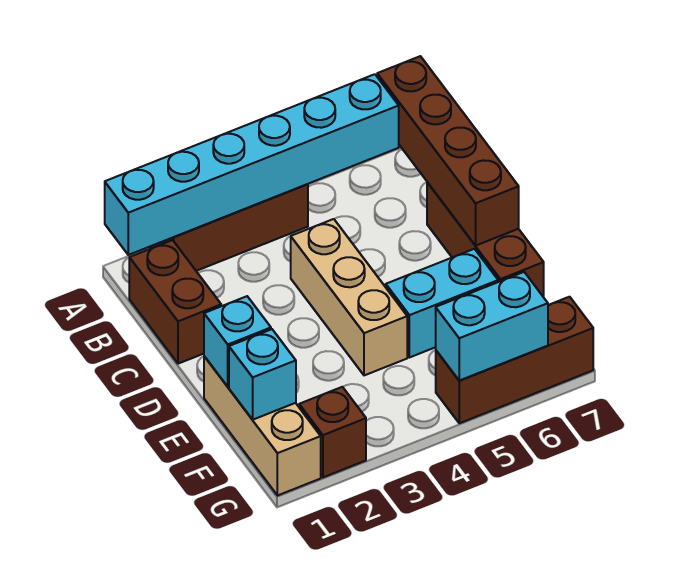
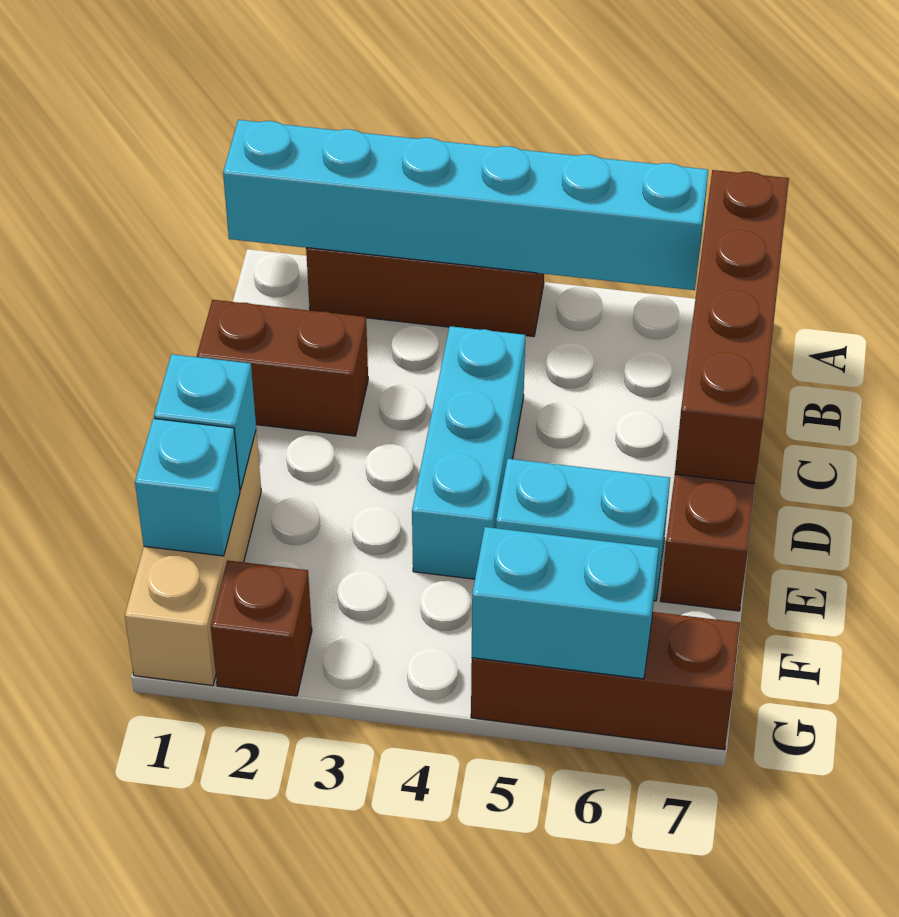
brown 1x2 brick [129,240,221,364] -> brown 1x2 brick turned to [197,300,368,436]
tan 1x3 brick [291,219,407,375] -> cyan 1x3 brick [412,326,526,579]

